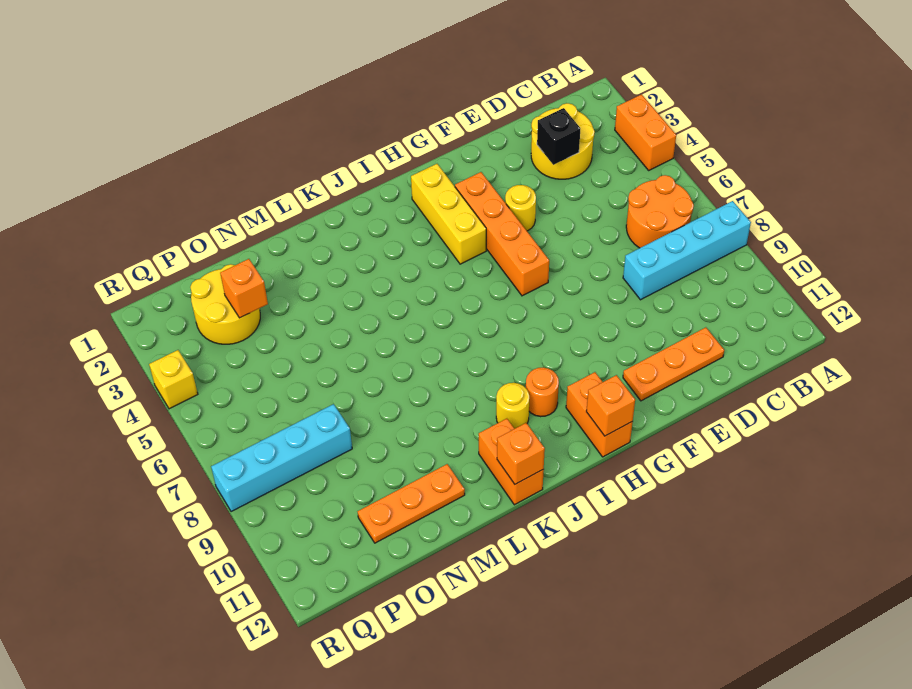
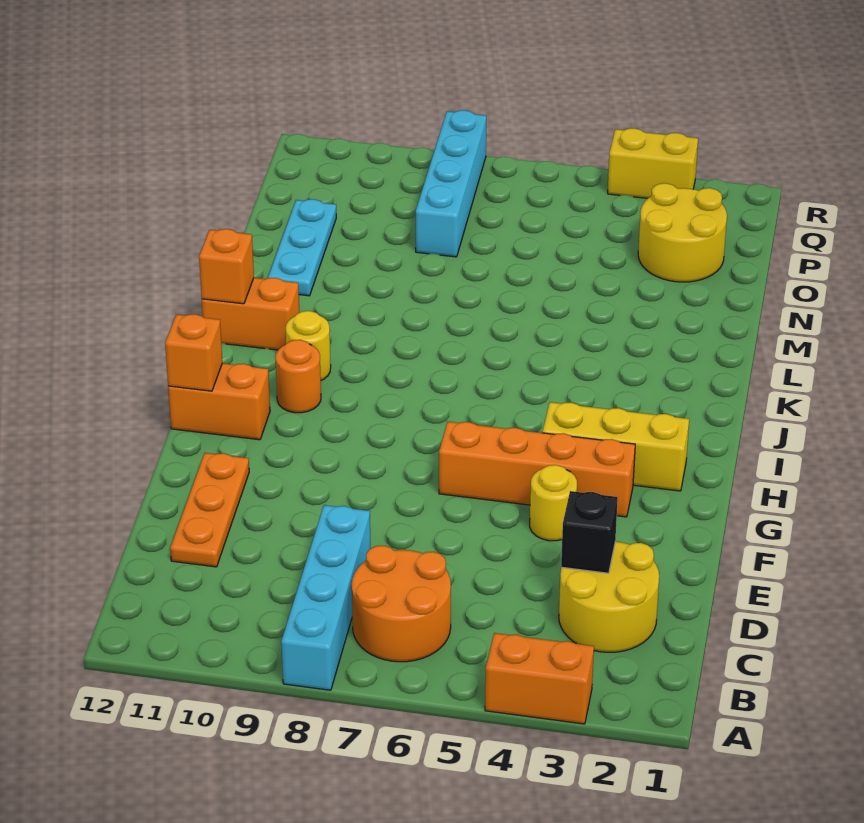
orange 1x3 plate [358,464,465,543] -> cyan 1x3 plate [268,199,336,296]
orange 1x1 brick [220,259,268,318] -> none
yellow 1x1 brick [149,350,198,409] -> yellow 1x2 brick [608,128,698,198]

